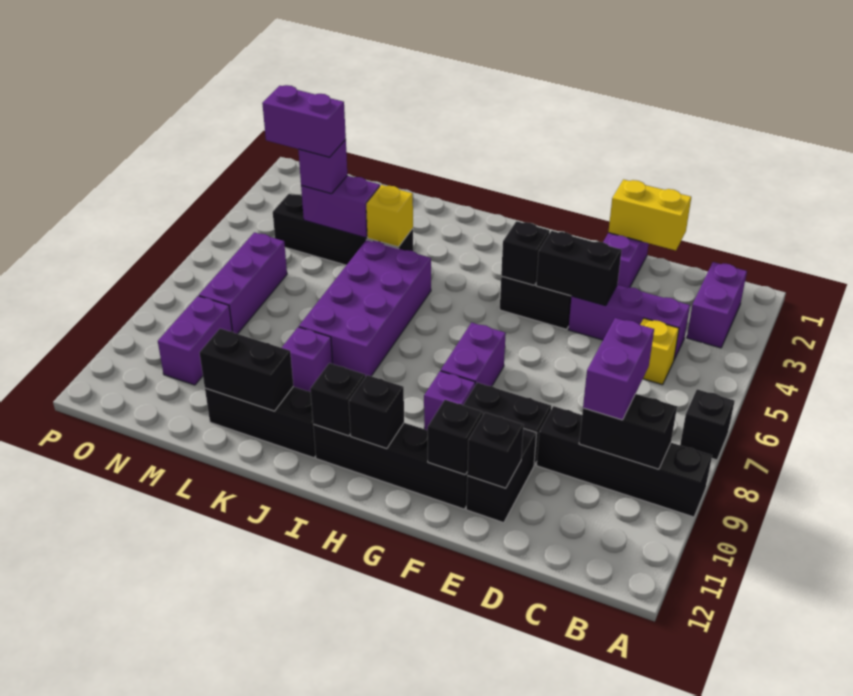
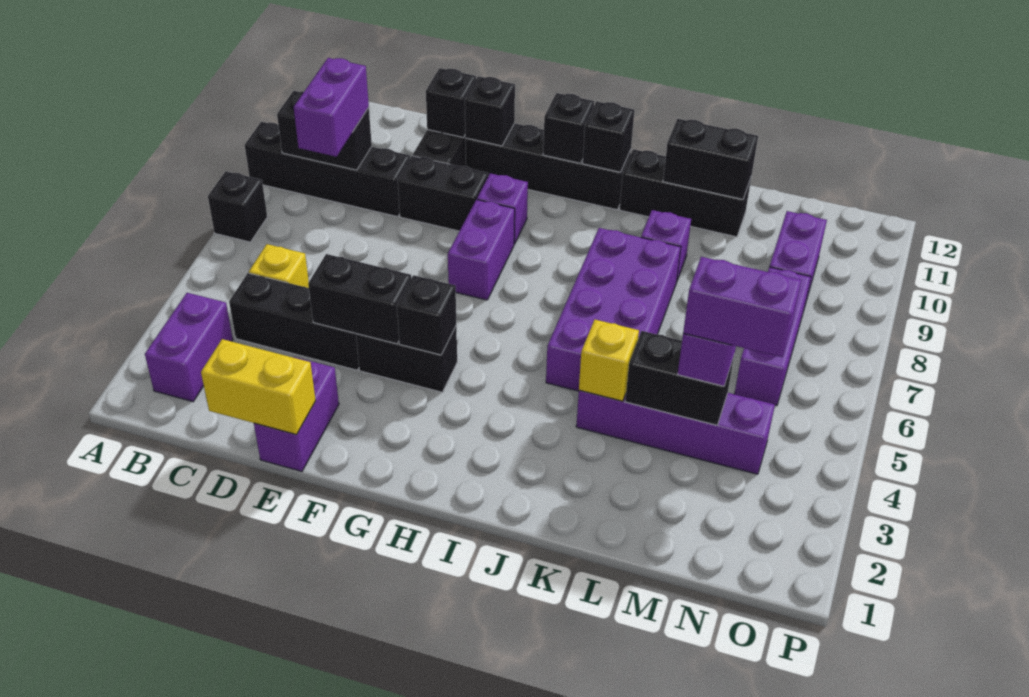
purple 1x3 brick [568,285,690,359] -> black 1x3 brick [229,273,359,370]
black 1x4 brick [273,194,413,265] -> purple 1x4 brick [576,390,775,474]
purple 1x2 brick [301,176,380,238] -> black 1x2 brick [625,331,734,425]

